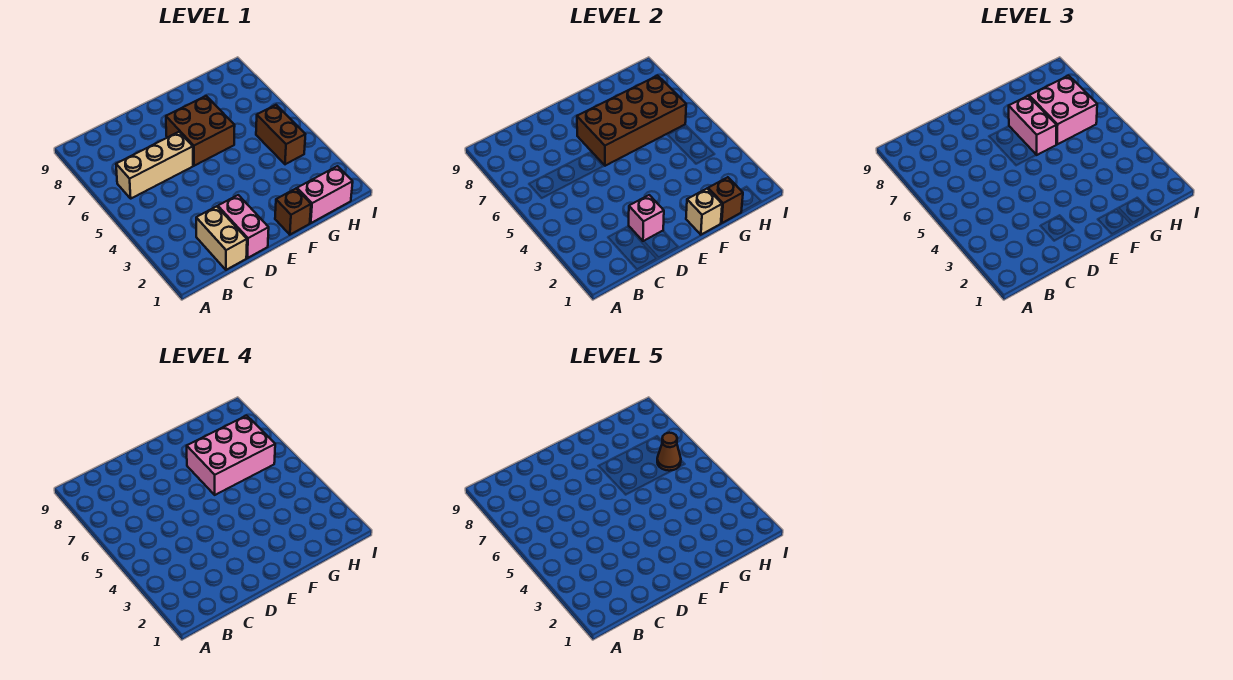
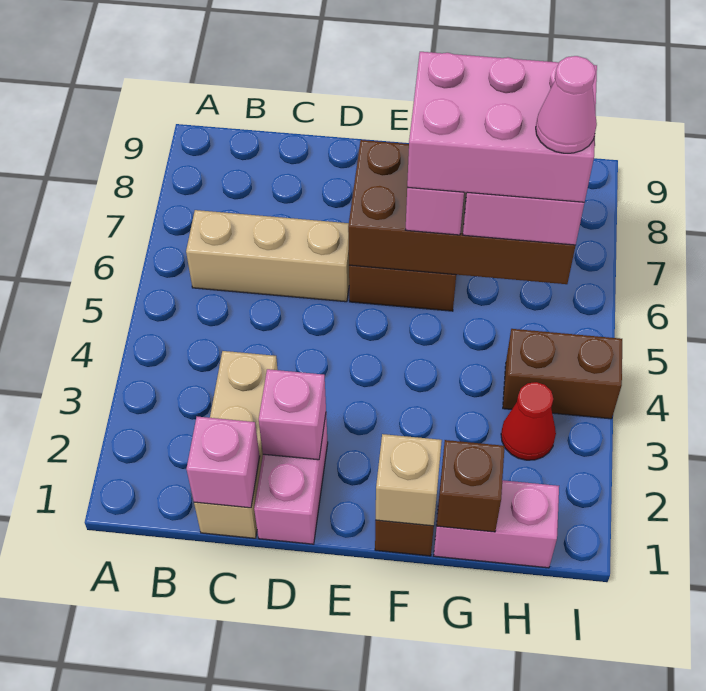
tan 1x2 brick [196,206,247,270] -> tan 1x3 brick [194,351,278,538]
none -> pink 1x1 brick [186,417,260,508]
none -> red 1x1 cone [501,382,556,460]
brown 1x2 brick [256,105,306,164] -> brown 1x2 brick turned to [503,329,622,419]
brown 1x1 cone [657,433,681,471] -> pink 1x1 cone [536,56,597,153]

